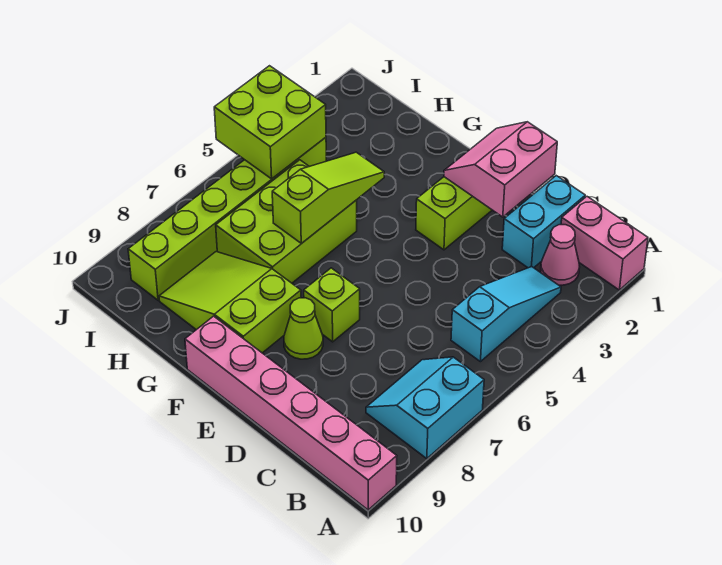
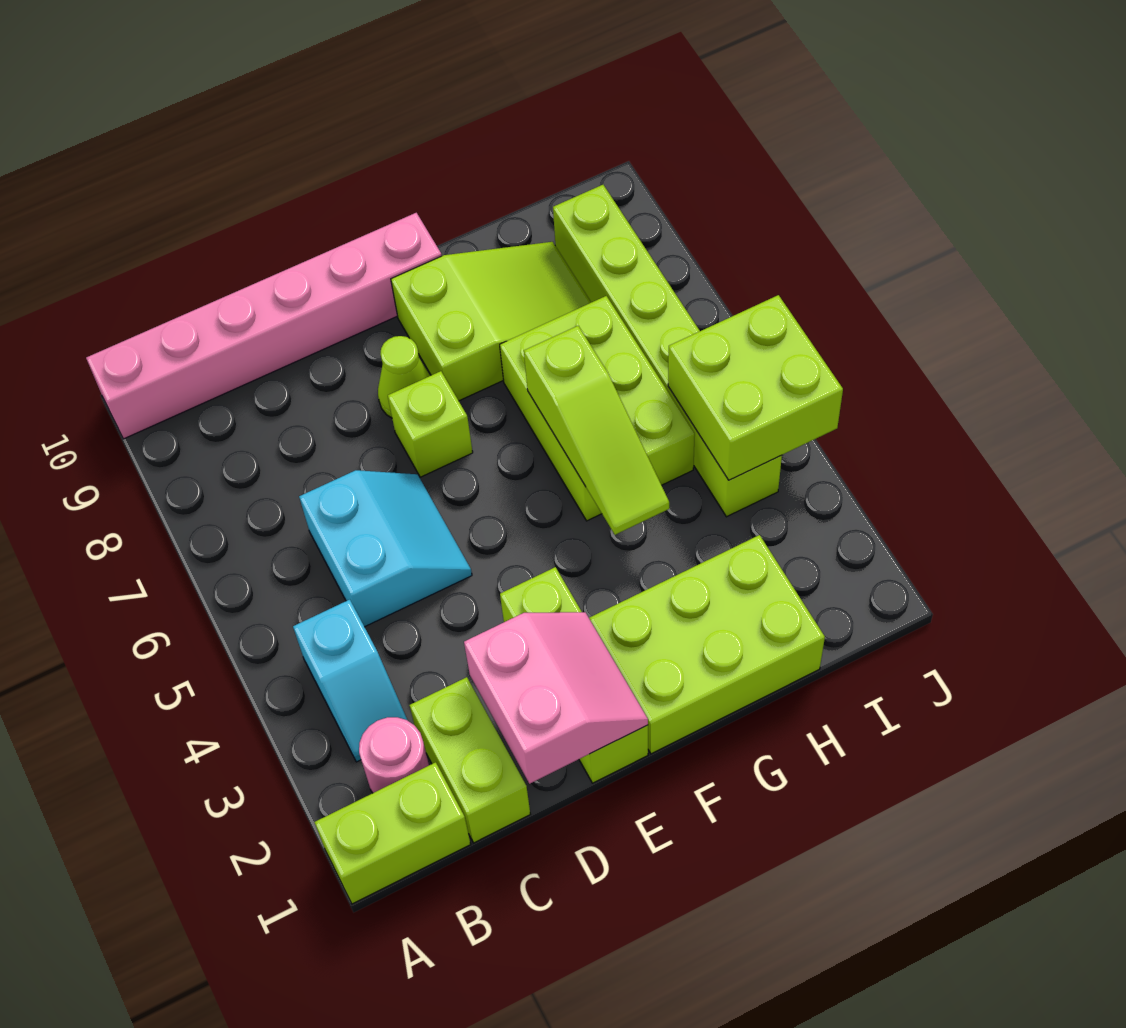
pink 1x2 brick [561,197,648,290] -> lime 1x2 brick [314,762,471,904]
cyan 2x2 slope [366,357,484,459] -> cyan 2x2 slope moved to [299,470,472,627]
pink 1x1 cone [541,225,580,285] -> pink 1x1 round brick [359,717,429,793]
cyan 1x3 slope [451,267,561,362] -> cyan 1x2 slope [293,600,407,762]
cyan 1x2 brick [502,176,585,268] -> lime 1x2 brick [410,677,530,843]
none -> lime 2x3 brick [589,535,825,754]

